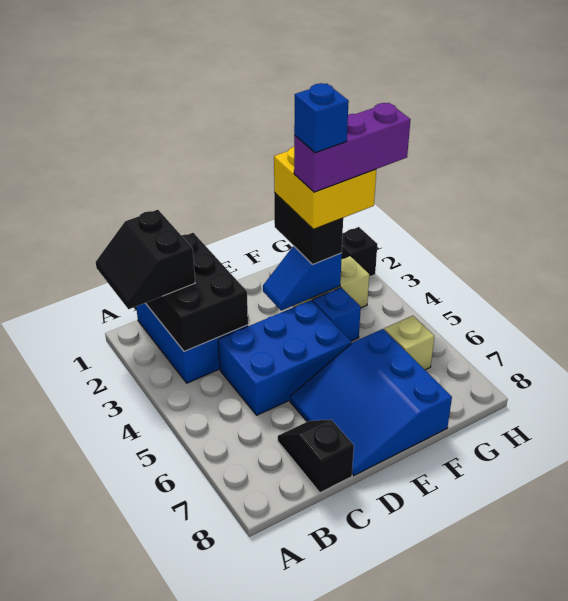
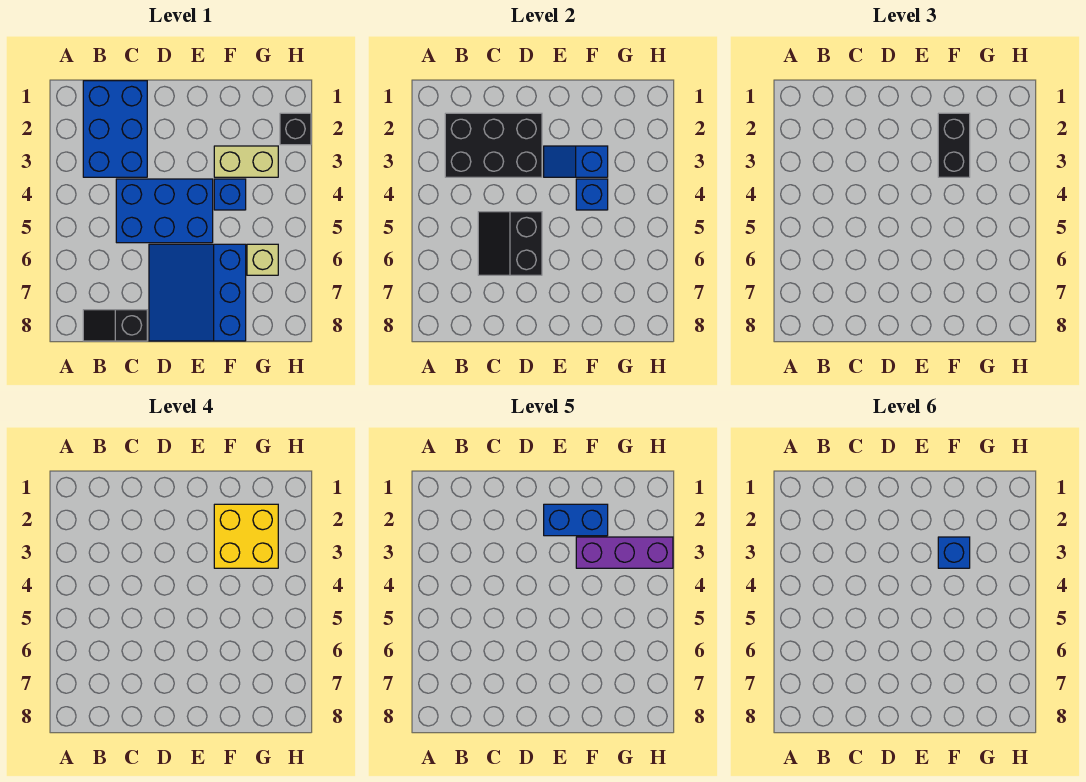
black 2x2 slope [96,210,195,309] -> black 2x2 slope moved to [478,212,542,275]
black 2x3 brick [146,233,248,351] -> black 2x3 brick turned to [445,113,542,177]
black 1x2 slope [278,420,354,493] -> black 1x2 slope turned to [83,310,147,341]
none -> blue 1x2 brick [544,504,608,536]
none -> blue 1x1 brick [576,179,608,210]

